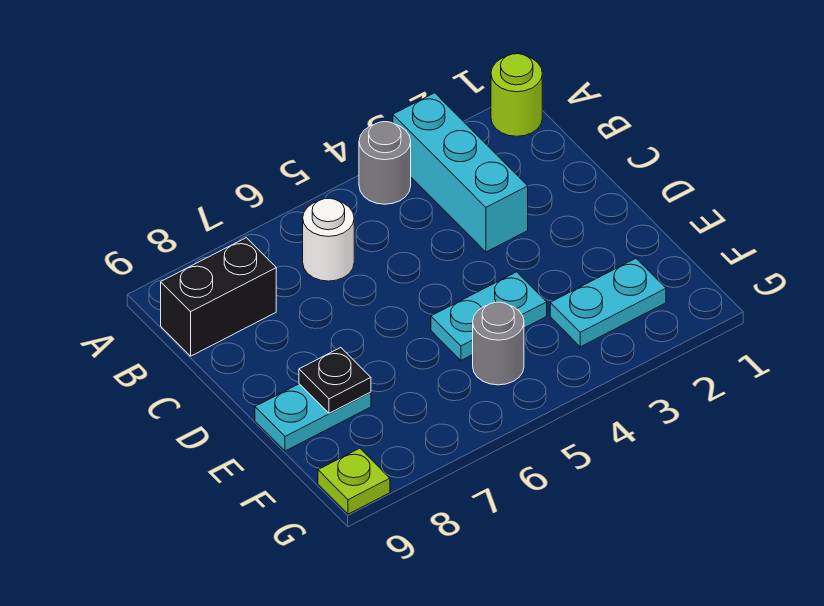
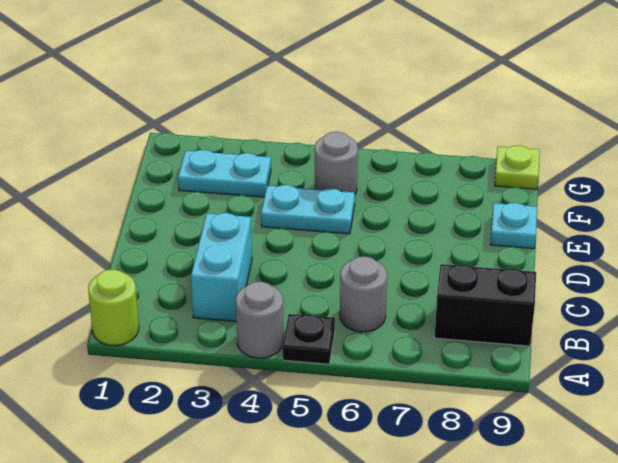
cyan 1x3 brick [393,93,528,252] -> cyan 1x2 brick [191,213,252,321]
white 1x1 round brick [303,198,354,281] -> grey 1x1 round brick [340,256,387,332]
cyan 1x2 plate [255,384,371,451] -> cyan 1x1 plate [490,203,537,249]
black 1x1 plate [299,348,371,413] -> black 1x1 plate moved to [283,314,335,364]

